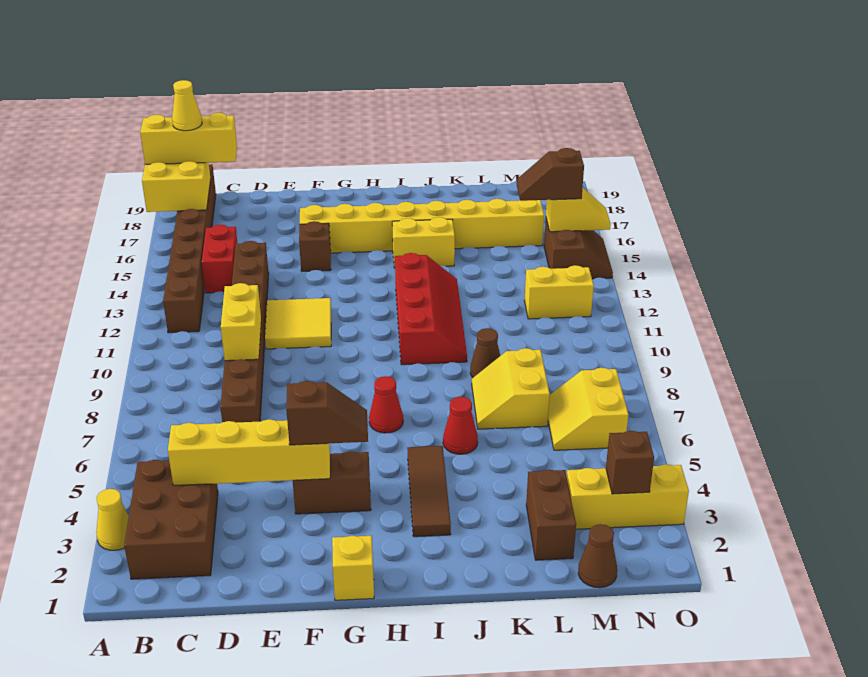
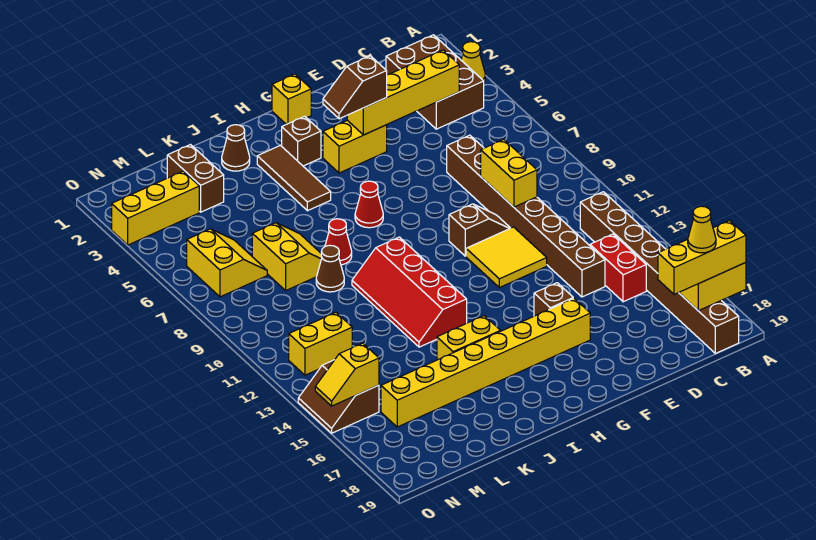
brown 1x2 brick [293,451,371,514] -> yellow 1x2 brick [323,120,387,173]
red 1x1 cone [443,397,478,454] -> red 1x1 cone moved to [325,219,352,265]
brown 1x1 cone [578,524,617,588] -> brown 1x1 cone moved to [222,125,250,171]
brown 1x2 slope [517,148,584,201] -> brown 1x2 slope moved to [449,204,510,256]
brown 1x1 brick [606,430,654,494] -> brown 1x1 brick moved to [282,116,321,166]

